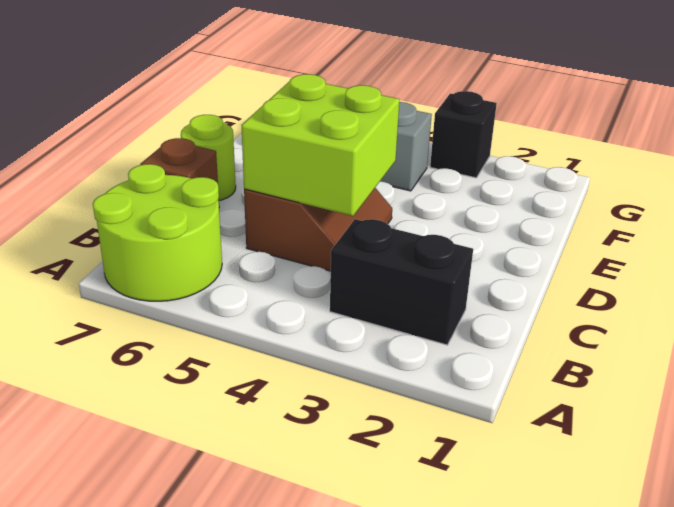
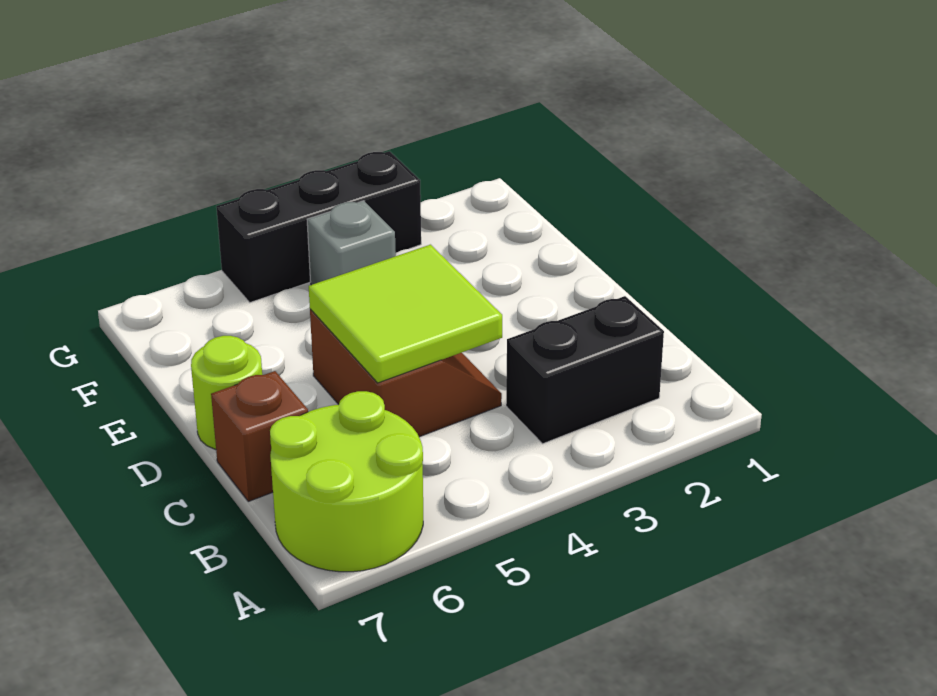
lime 2x2 brick [241,74,400,216] -> lime 2x2 tile [309,245,502,383]
black 1x1 brick [430,91,497,178] -> black 1x3 brick [216,151,421,302]

